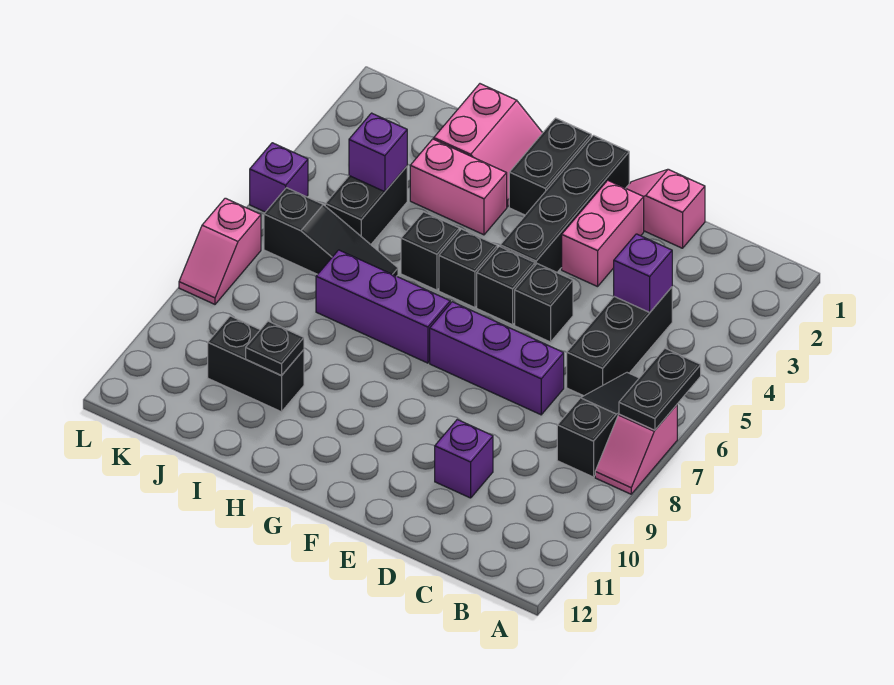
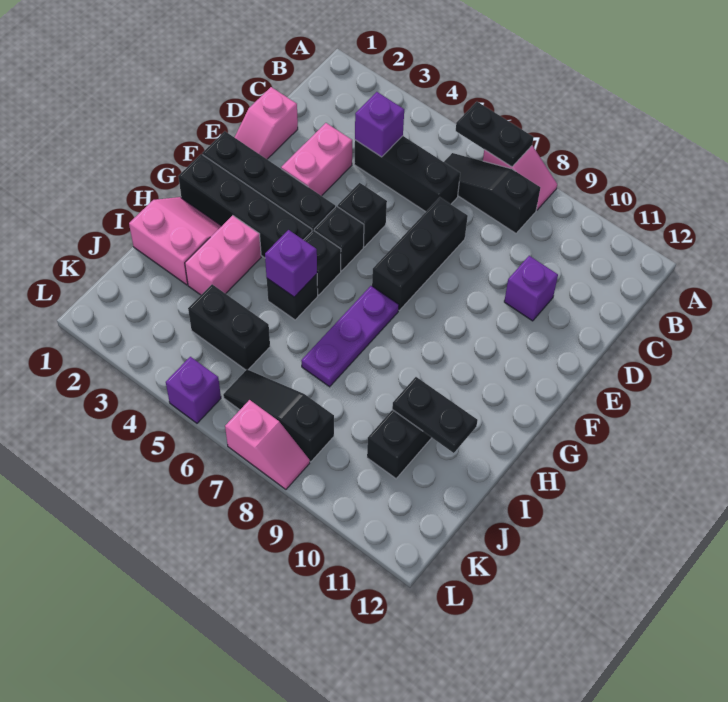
purple 1x3 brick [430,302,564,415] -> black 1x3 brick [372,197,468,310]
pink 1x2 brick [562,180,644,287] -> pink 1x2 brick turned to [281,123,352,196]
black 1x2 brick [509,118,591,215] -> black 1x4 brick [178,154,312,258]
purple 1x3 brick [316,250,450,363] -> purple 1x3 plate [301,286,399,387]
black 1x3 slope [264,188,398,276] -> black 1x3 slope turned to [223,370,334,462]
black 1x1 plate [246,321,304,376] -> black 1x2 plate [392,377,478,453]
purple 1x1 brick [349,113,407,192] -> purple 1x1 brick moved to [265,230,317,297]

